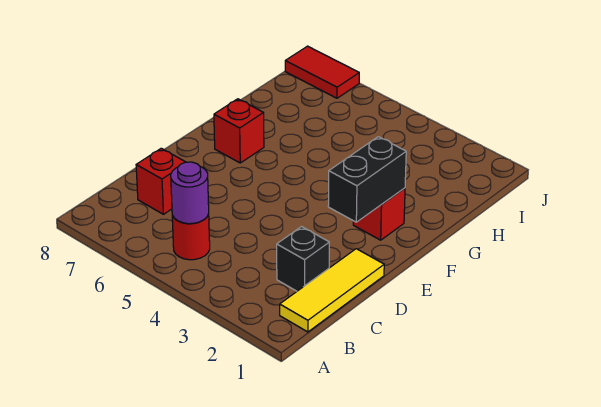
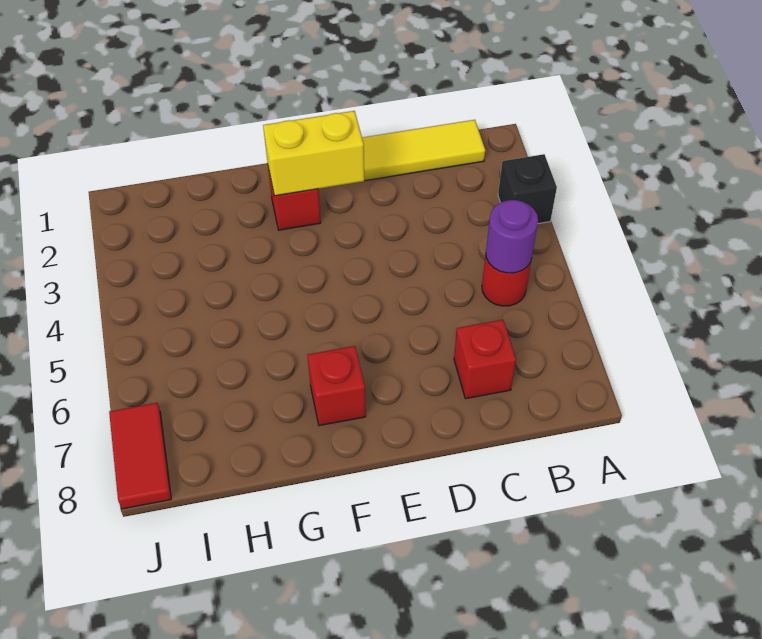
black 1x1 brick [277,227,329,291] -> black 1x1 brick moved to [498,154,557,224]
black 1x2 brick [328,137,406,222] -> yellow 1x2 brick [263,111,364,196]

